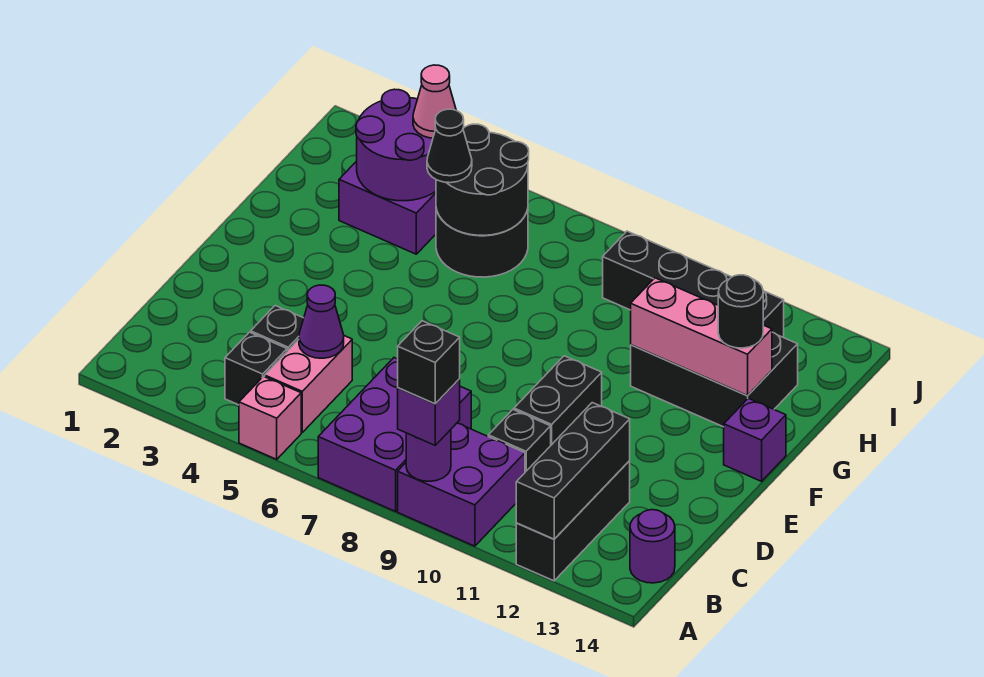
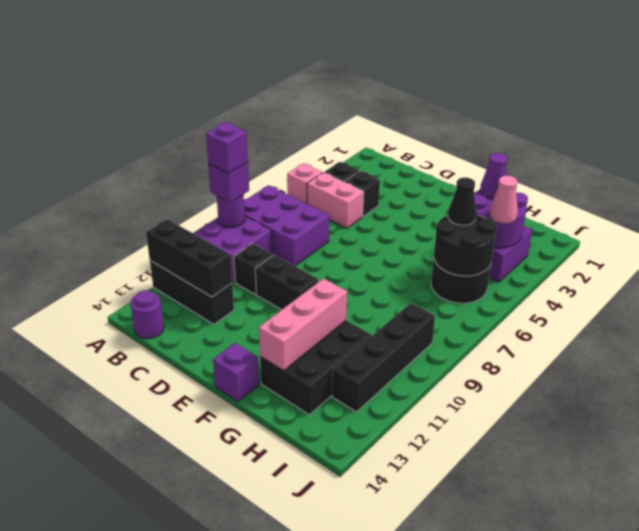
black 1x1 brick [398,321,460,404] -> purple 1x1 brick [206,122,248,173]
purple 1x1 cone [299,285,344,358] -> purple 1x1 cone moved to [480,153,507,199]
black 1x1 round brick [718,275,763,348] -> none

